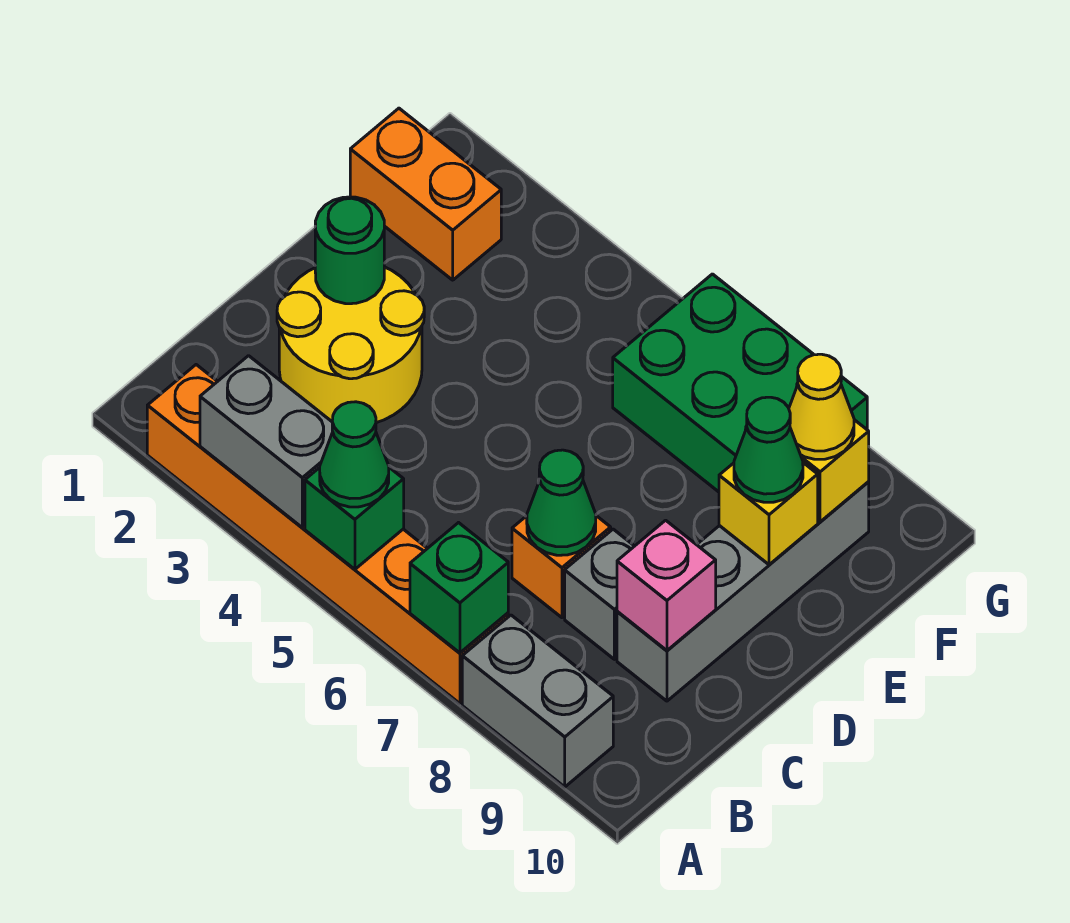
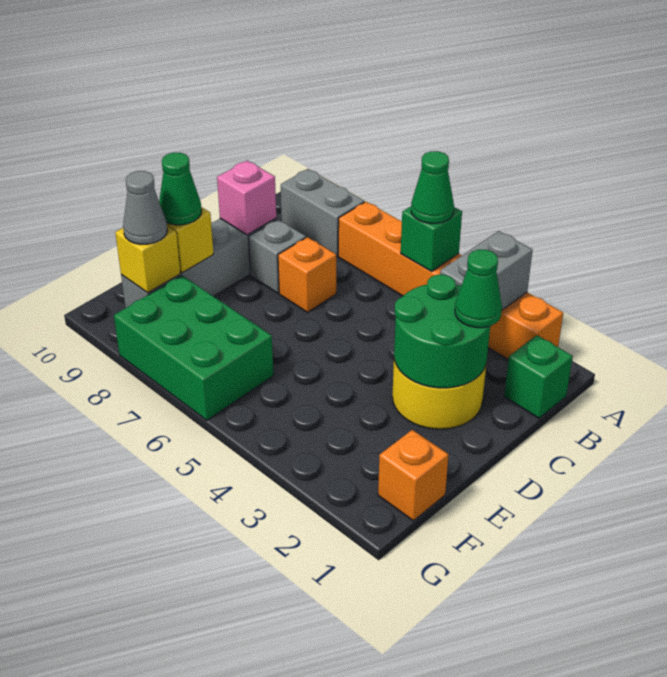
grey 1x2 brick [200,356,333,528] -> grey 1x2 brick turned to [440,231,533,310]
green 1x1 brick [410,523,508,653] -> green 1x1 brick moved to [504,335,573,418]
green 1x1 cone [527,450,596,555] -> green 1x1 cone moved to [455,250,502,328]
green 1x1 round brick [315,197,384,304] -> green 2x2 round brick [394,275,490,388]
orange 1x2 brick [350,108,501,280] -> orange 1x1 brick [378,430,449,521]
yellow 1x1 cone [789,354,854,459] -> grey 1x1 cone [123,171,167,244]

